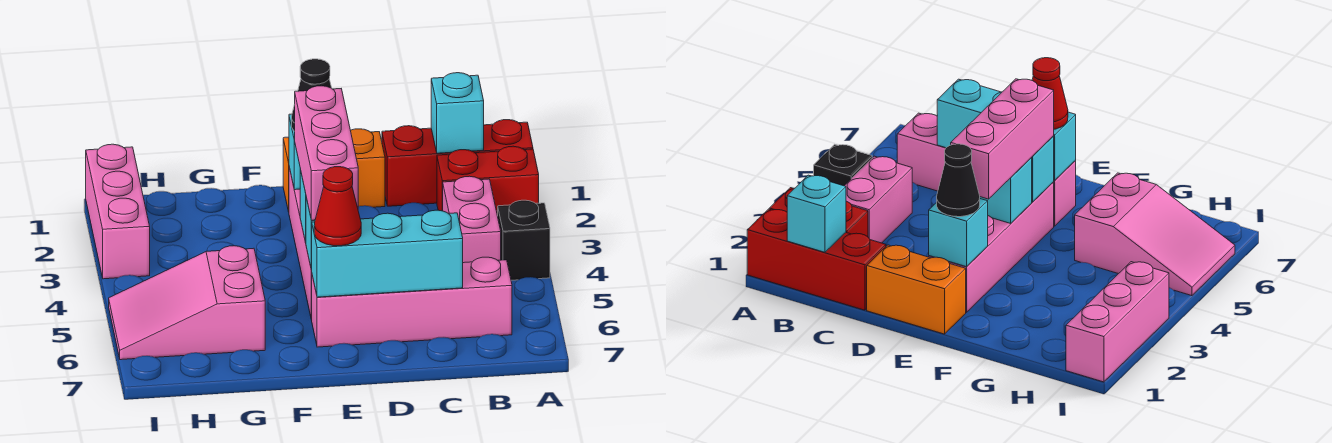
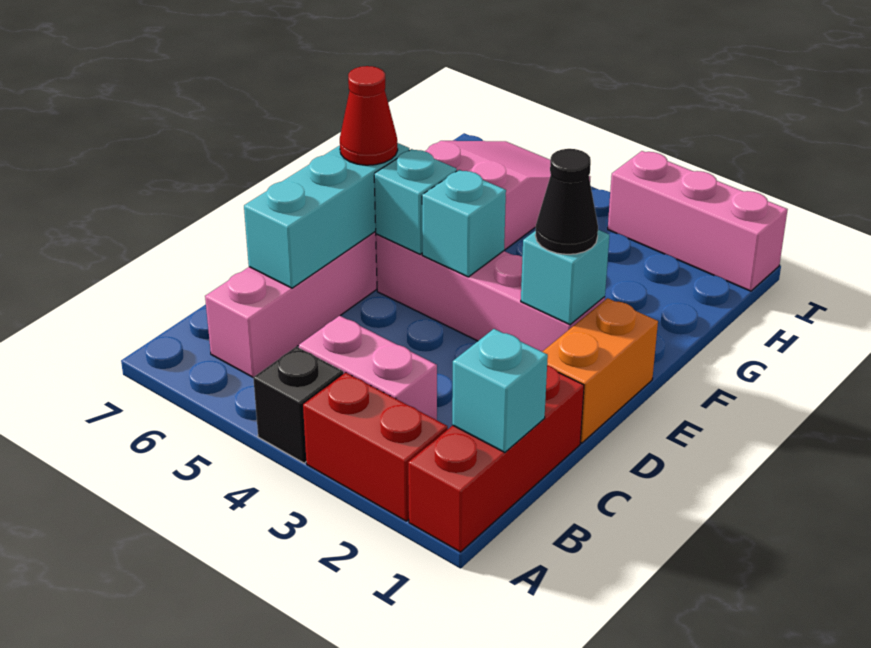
red 1x2 brick [437,146,539,216] -> red 1x2 brick turned to [303,373,448,521]
pink 1x3 brick [295,86,358,220] -> none

